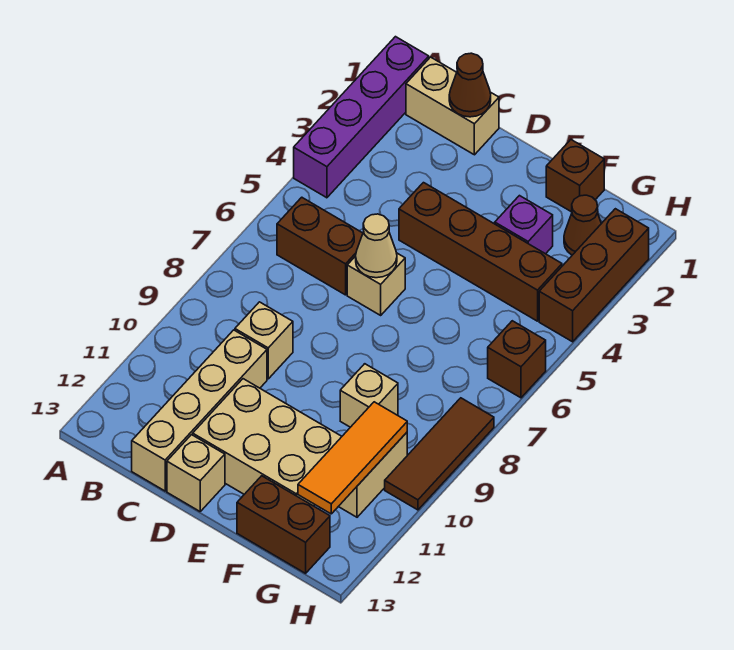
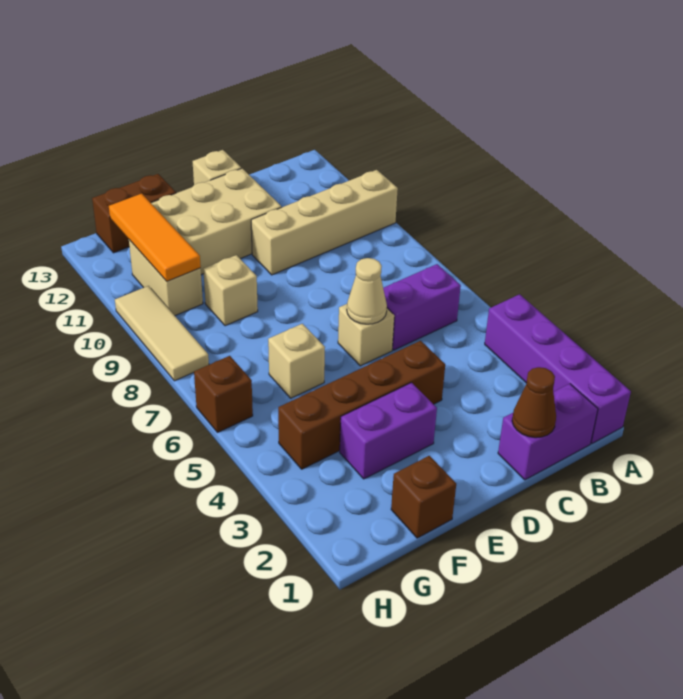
tan 1x2 brick [406,57,499,155] -> purple 1x2 brick [498,384,598,480]
brown 1x2 brick [277,197,363,295] -> purple 1x2 brick [383,264,461,350]
tan 1x1 brick [235,302,293,379] -> tan 1x1 brick moved to [268,324,325,398]
tan 1x4 brick [132,330,267,491] -> tan 1x4 brick turned to [251,170,398,275]
purple 1x1 brick [495,196,553,254] -> purple 1x2 brick [340,383,437,479]
brown 1x1 cone [564,195,601,255] -> none
brown 1x3 brick [539,209,649,342] -> none
brown 1x3 tile [385,398,494,510] -> tan 1x3 tile [115,286,209,381]

